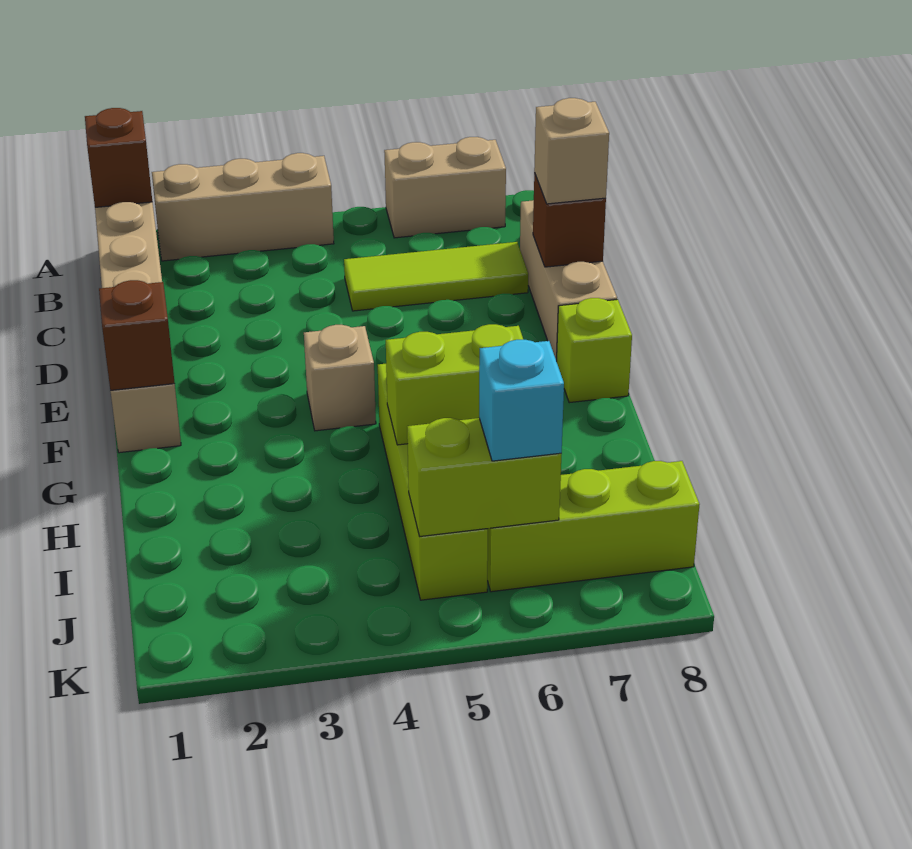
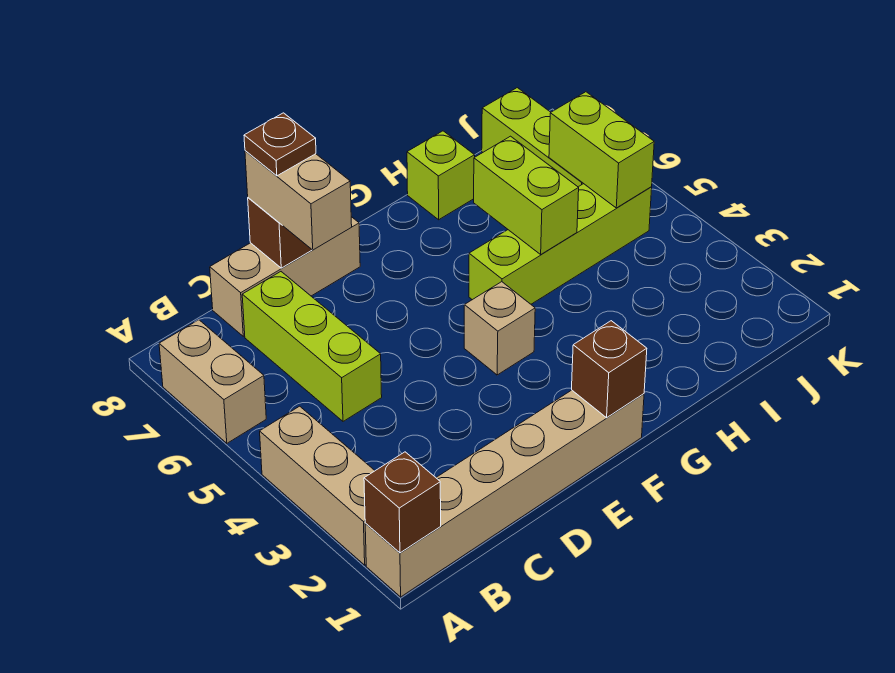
lime 1x3 tile [344,242,528,311] -> lime 1x3 brick [242,272,382,421]
tan 1x1 brick [534,98,609,204] -> tan 1x2 brick [245,151,352,250]
none -> brown 1x1 plate [244,113,316,176]
lime 1x1 brick [557,298,632,403] -> lime 1x1 brick moved to [407,131,475,220]
cyan 1x1 brick [479,340,564,461] -> none

